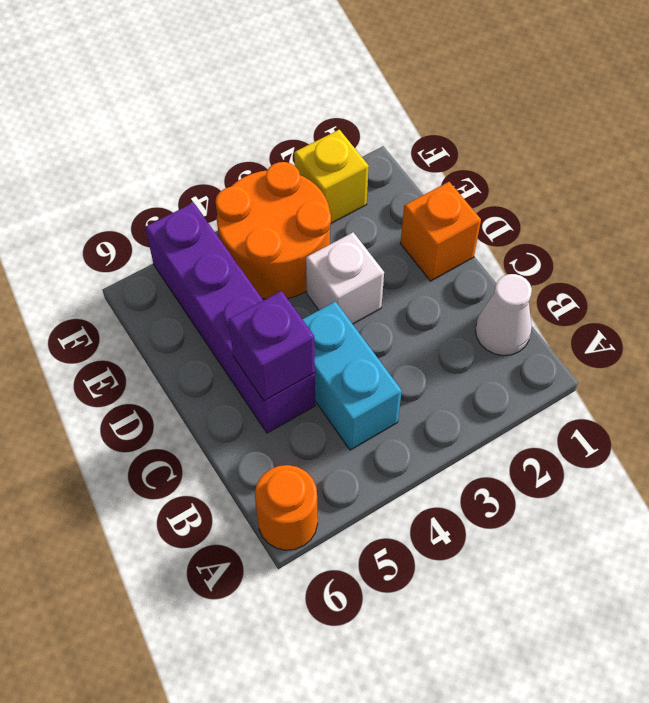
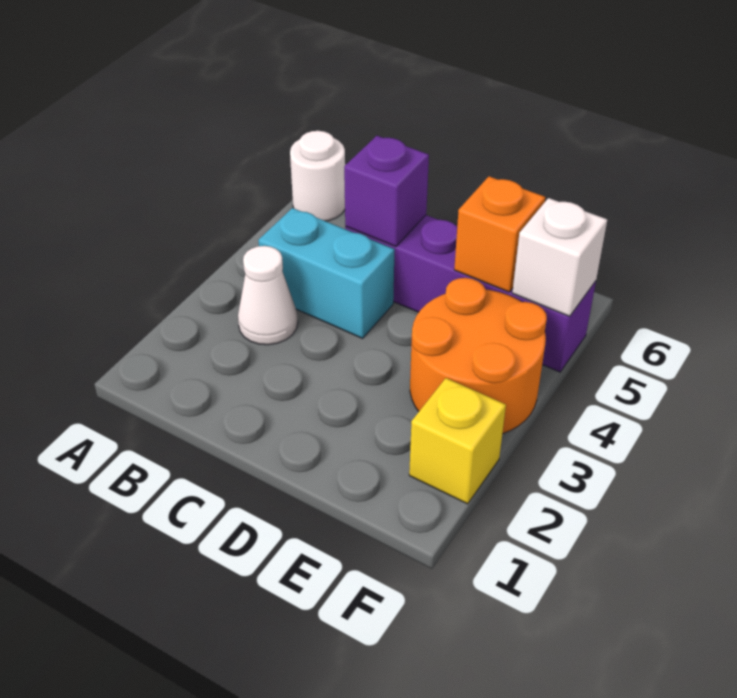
orange 1x1 round brick [255,465,318,550] -> white 1x1 round brick [290,131,345,221]
white 1x1 cone [475,274,532,356] -> white 1x1 cone moved to [238,246,298,345]
orange 1x1 brick [401,182,481,281] -> orange 1x1 brick moved to [454,176,545,292]
white 1x1 brick [306,232,384,324] -> white 1x1 brick moved to [512,198,607,316]

